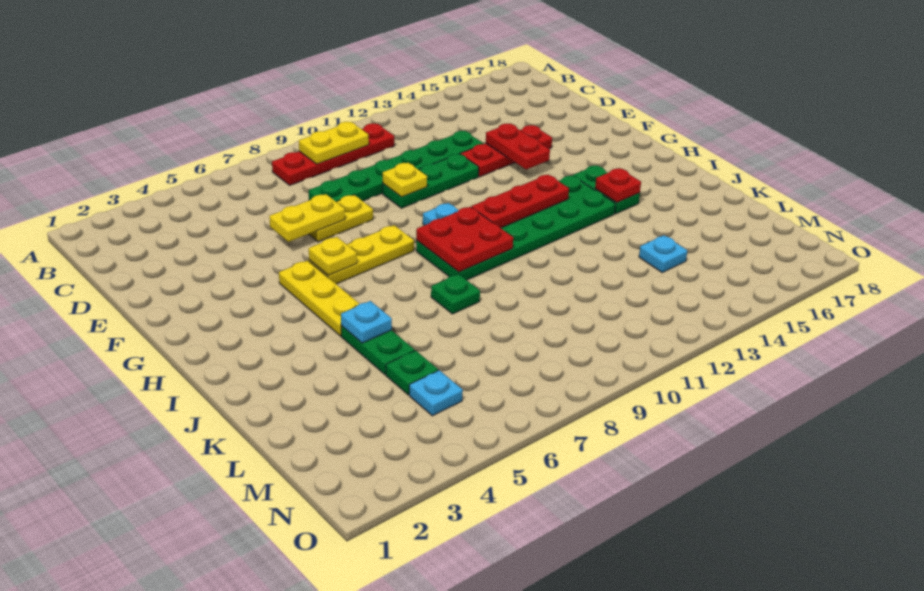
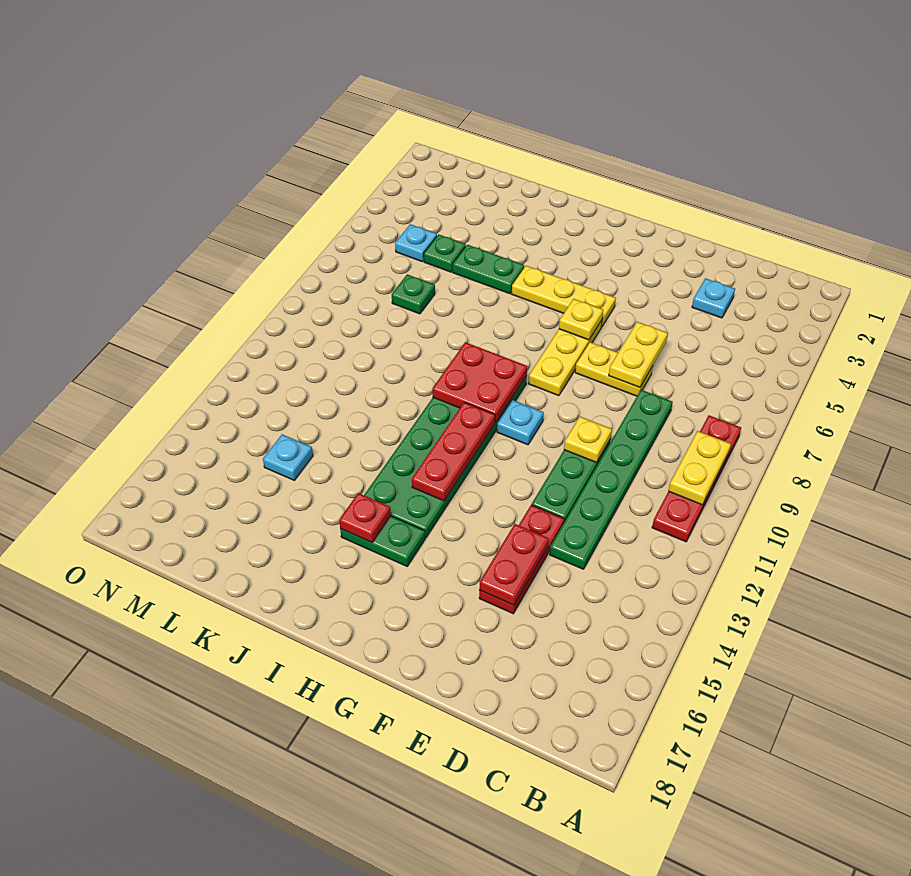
yellow 1x2 plate [309,195,373,242] -> yellow 1x2 plate turned to [575,342,653,396]
red 1x2 plate [486,123,550,170] -> red 1x2 plate turned to [479,524,549,605]
cyan 1x1 plate [341,301,392,343] -> cyan 1x1 plate moved to [692,278,735,318]
green 1x1 plate [431,274,480,314] -> green 1x1 plate moved to [392,274,435,314]

